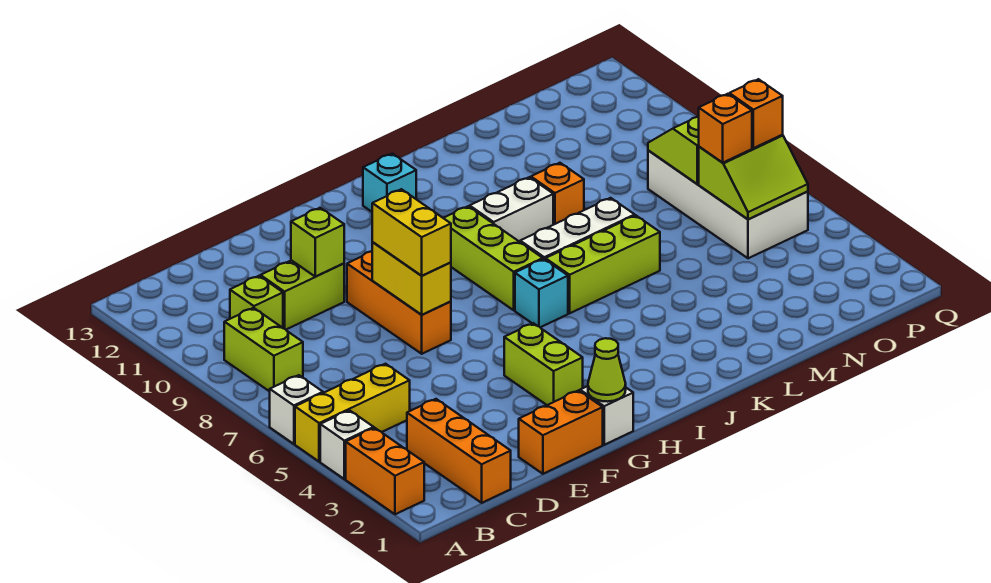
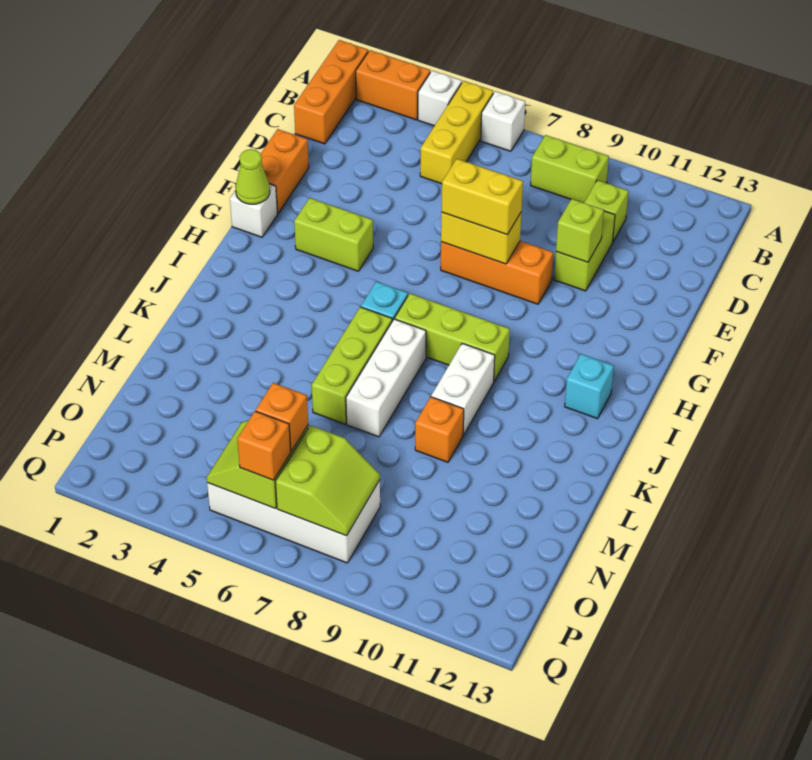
orange 1x3 brick [407,399,511,503] -> orange 1x3 brick turned to [294,40,368,144]

